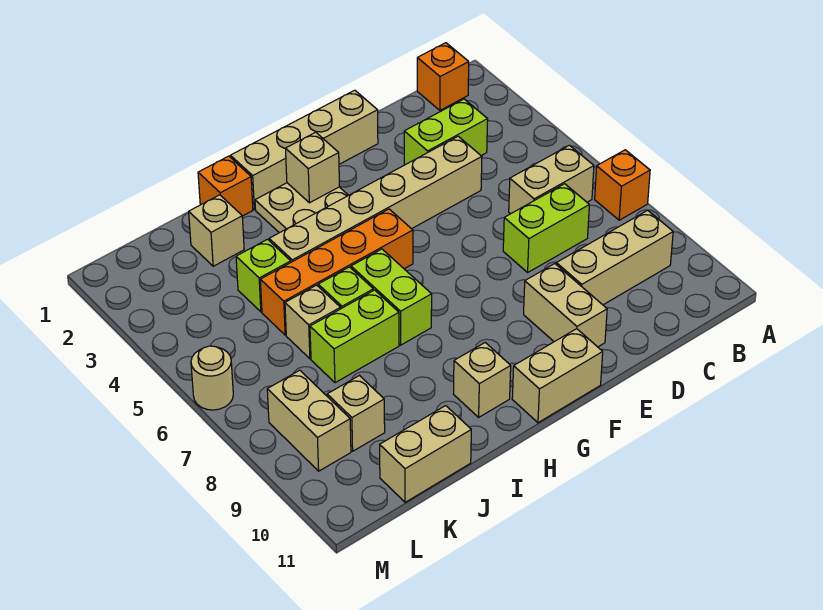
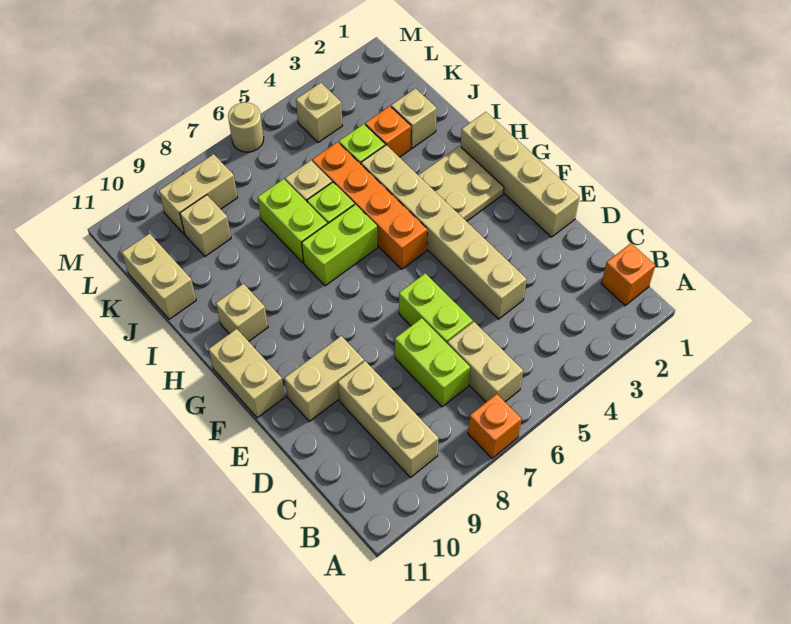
lime 1x2 brick [404,99,488,165] -> lime 1x2 brick moved to [399,273,473,344]
tan 1x1 brick [286,132,339,203] -> tan 1x1 brick moved to [296,83,342,143]
orange 1x1 brick [198,156,253,216] -> orange 1x1 brick moved to [365,106,411,157]

